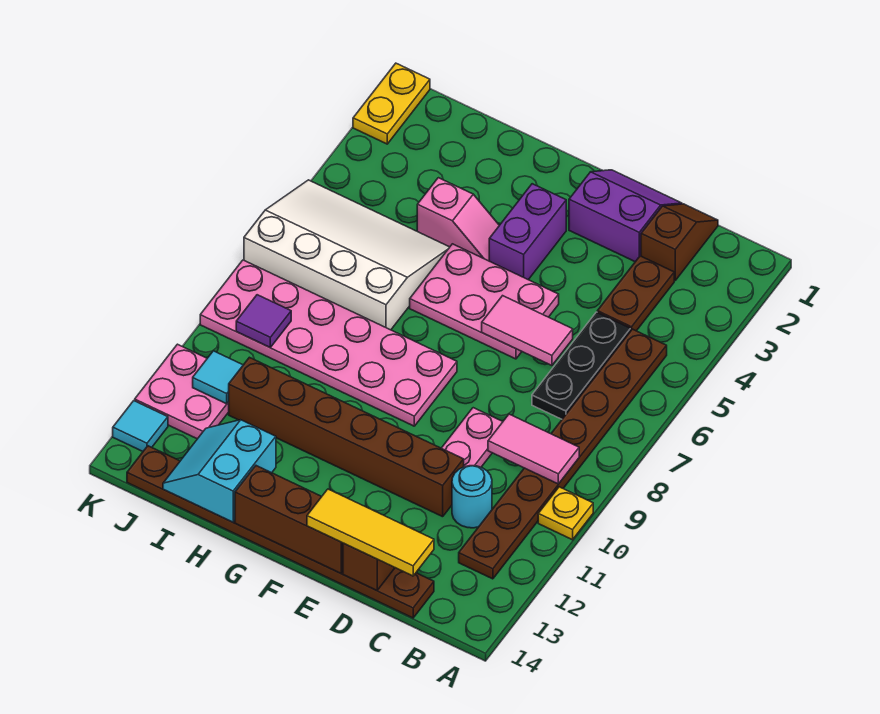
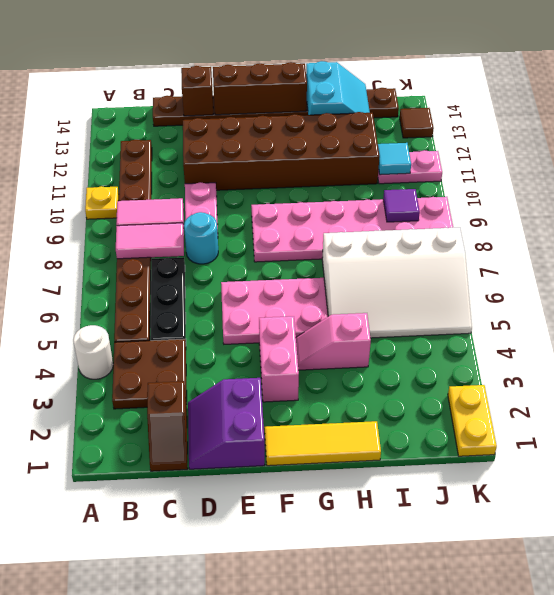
none -> white 1x1 round brick [73,325,113,379]
brown 1x2 plate [597,256,674,331] -> brown 2x2 plate [112,339,187,409]
cyan 1x1 round brick [452,466,492,528] -> cyan 1x1 round brick moved to [184,212,218,264]
yellow 1x3 tile [307,489,434,576] -> yellow 1x3 tile moved to [265,421,381,466]
purple 2x2 slope [569,170,682,262] -> purple 2x2 slope turned to [188,378,265,469]
pink 1x2 tile [482,296,573,366] -> pink 1x2 tile moved to [116,223,184,259]
brown 1x6 brick [229,357,464,517] -> brown 2x6 brick [183,112,380,190]
purple 1x2 brick [489,184,566,280] -> pink 1x2 brick [259,316,299,402]
pink 2x2 plate [135,344,229,439] -> pink 1x2 plate [378,150,442,184]
cyan 1x1 tile [113,401,168,451] -> brown 1x1 tile [400,108,434,138]

